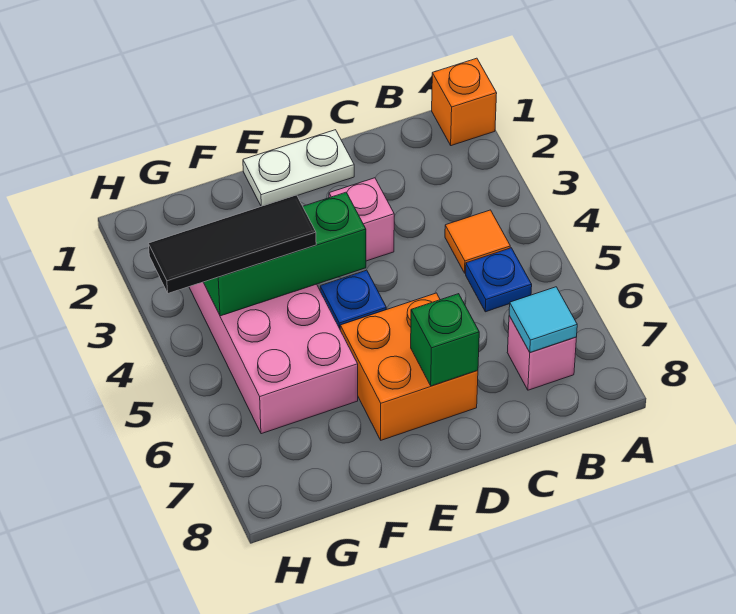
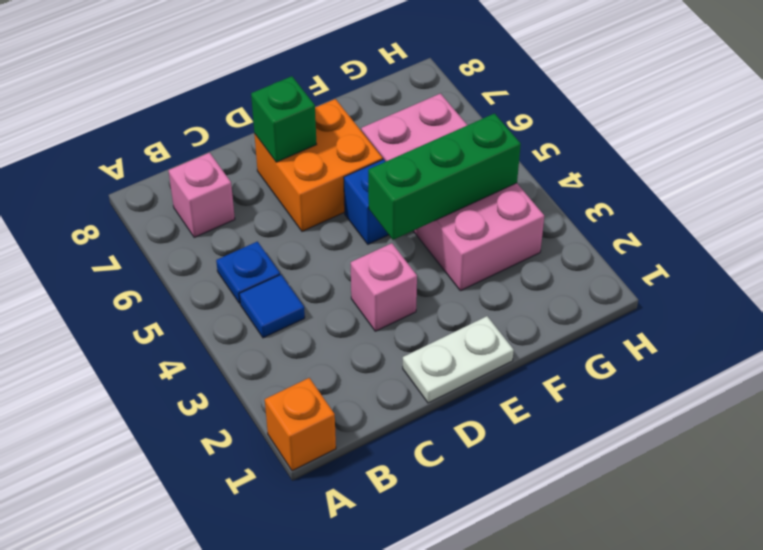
orange 1x1 tile [445,210,510,273] -> blue 1x1 tile [239,275,305,338]
cyan 1x1 tile [509,287,577,353] -> none
black 1x3 tile [149,195,316,293] -> none

